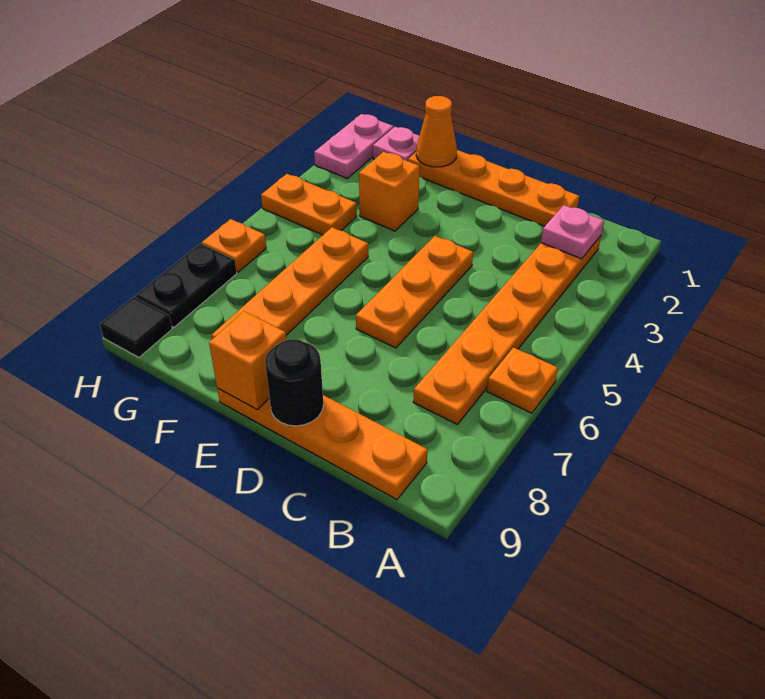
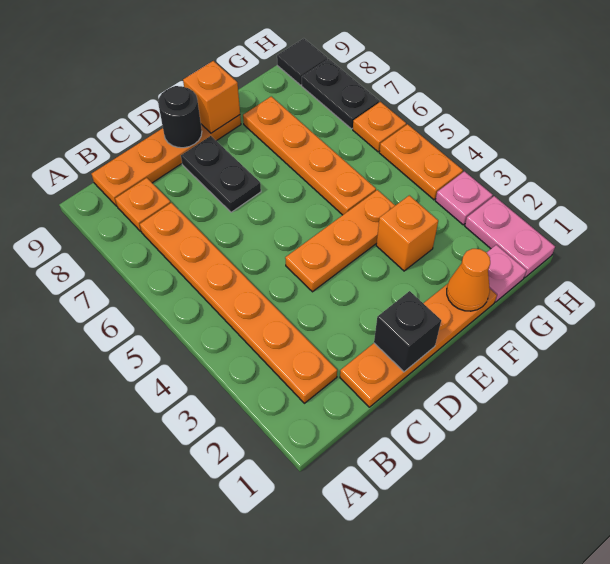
orange 1x1 plate [487,347,558,413] -> orange 1x1 plate moved to [115,178,171,231]
pink 1x1 plate [541,205,604,259] -> pink 1x1 plate moved to [435,171,493,225]
none -> black 1x1 brick [374,291,441,372]
orange 1x3 plate [356,236,473,348] -> orange 1x3 plate turned to [285,190,395,292]
none -> black 1x2 plate [181,136,261,212]
orange 1x2 plate [261,174,357,235] -> orange 1x2 plate turned to [379,124,463,200]

